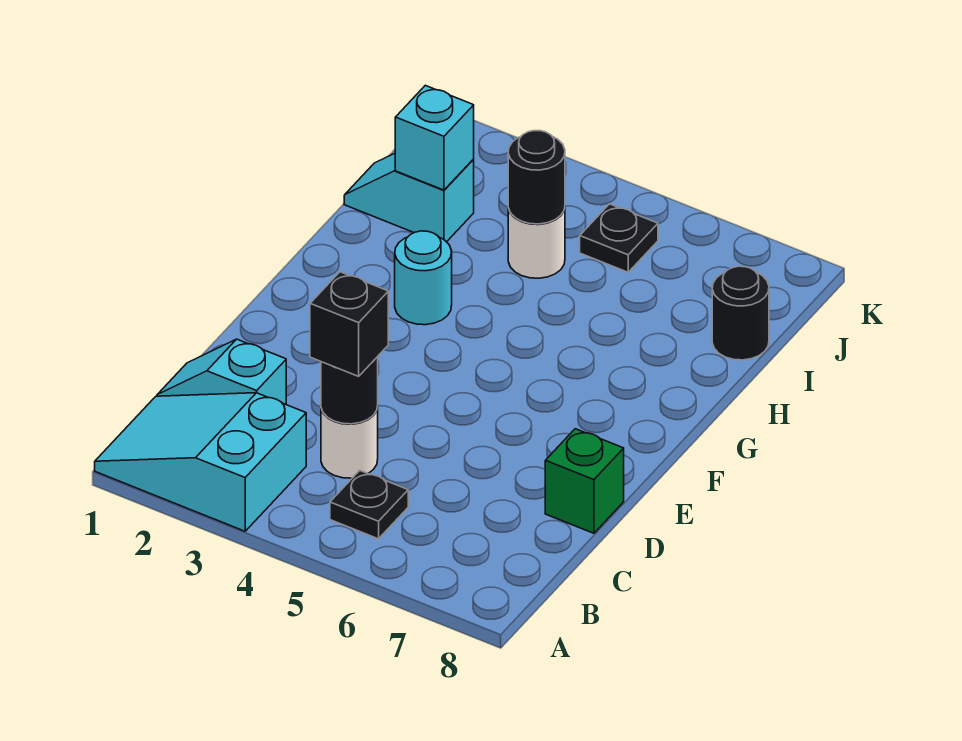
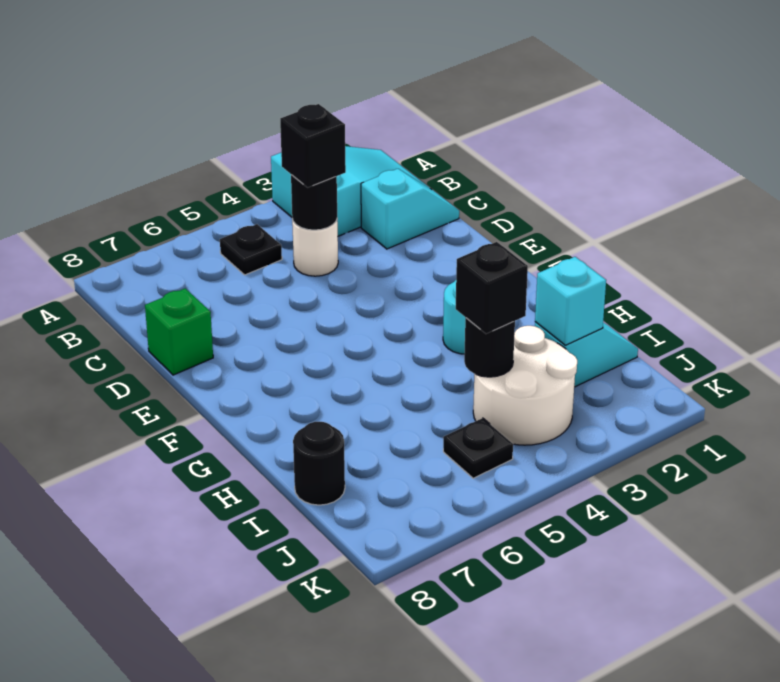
white 1x1 round brick [508,208,565,278] -> white 2x2 round brick [473,326,577,445]
none -> black 1x1 brick [456,242,528,334]

